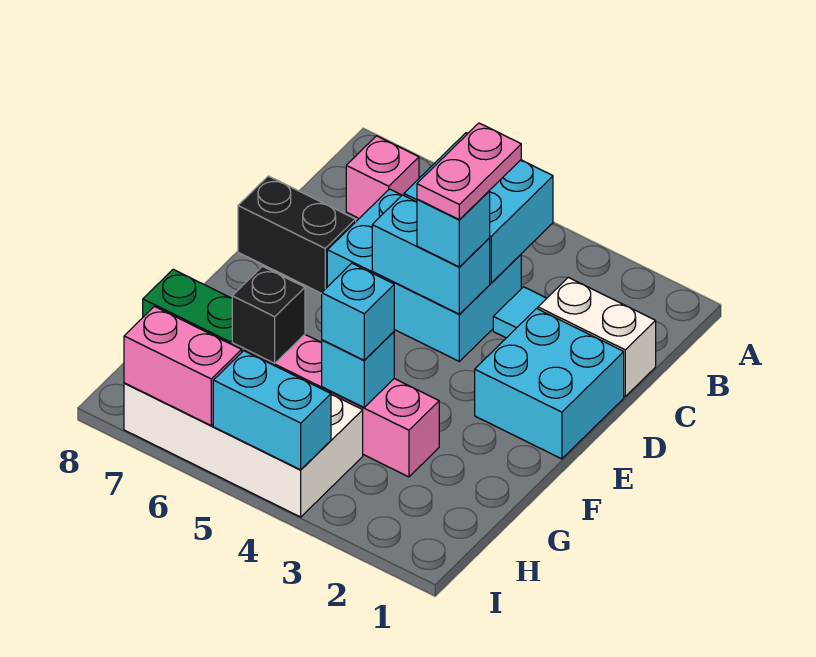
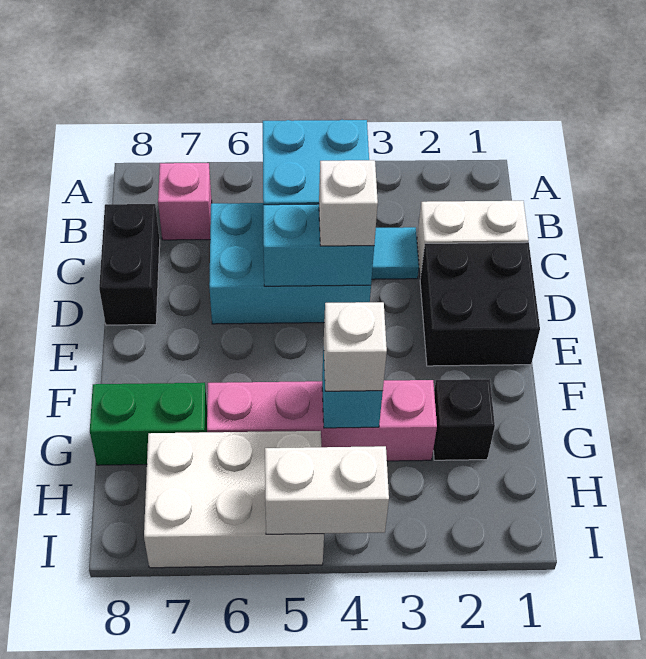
pink 1x2 plate [417,123,521,220] -> none
cyan 2x2 brick [475,309,624,459] -> black 2x2 brick [420,242,540,366]
cyan 1x1 brick [417,191,490,267] -> white 1x1 brick [319,160,378,246]
black 1x2 brick [238,176,356,294] -> black 1x2 brick turned to [99,204,160,325]
cyan 1x1 brick [322,263,394,360] -> white 1x1 brick [324,302,387,391]
black 1x1 brick [232,266,305,363] -> black 1x1 brick moved to [433,379,495,460]
white 2x4 brick [124,350,363,517] -> white 2x3 brick [144,431,324,568]
cyan 1x2 brick [213,351,331,470] -> white 1x2 brick [265,446,389,534]
pink 1x2 brick [124,306,242,425] -> none

